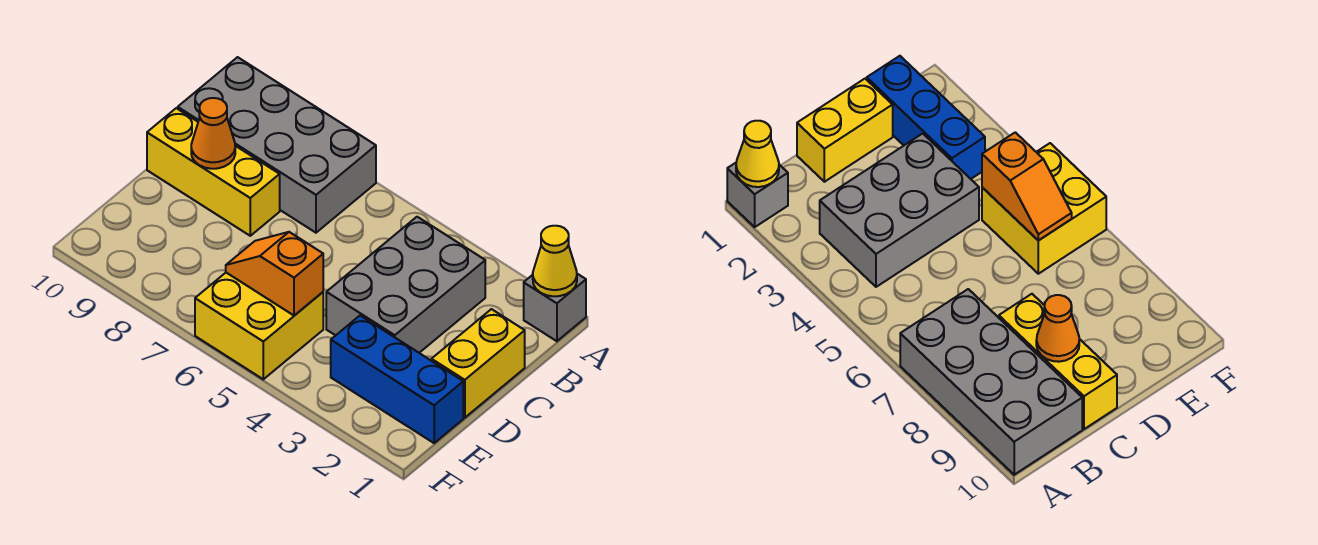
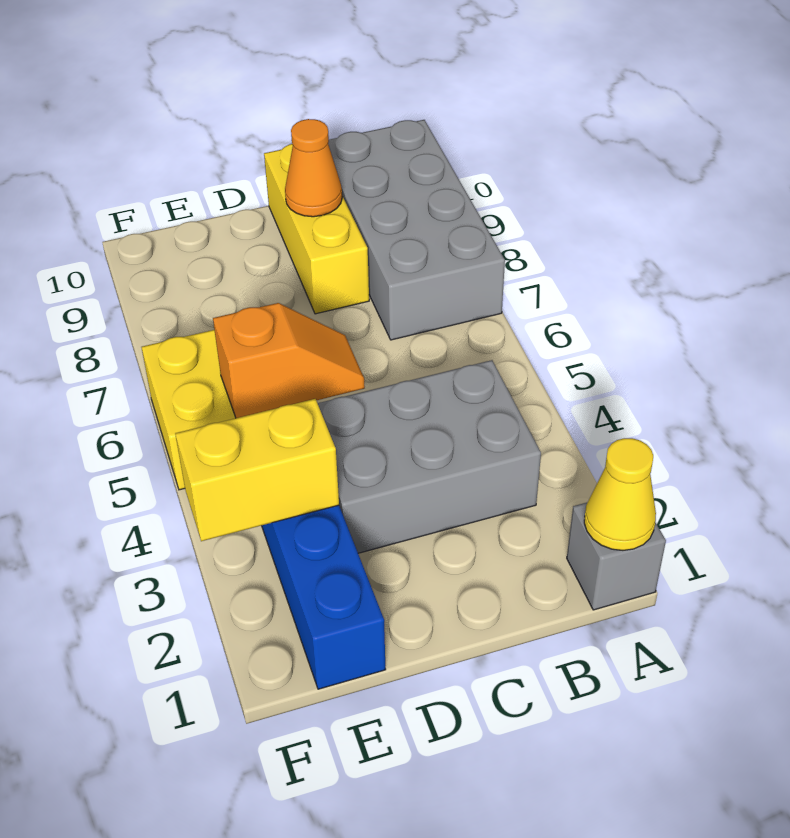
yellow 1x2 brick [432,309,525,418] -> yellow 1x2 brick moved to [175,399,339,541]
orange 1x2 slope [226,232,323,316] -> orange 1x2 slope turned to [213,303,365,418]

